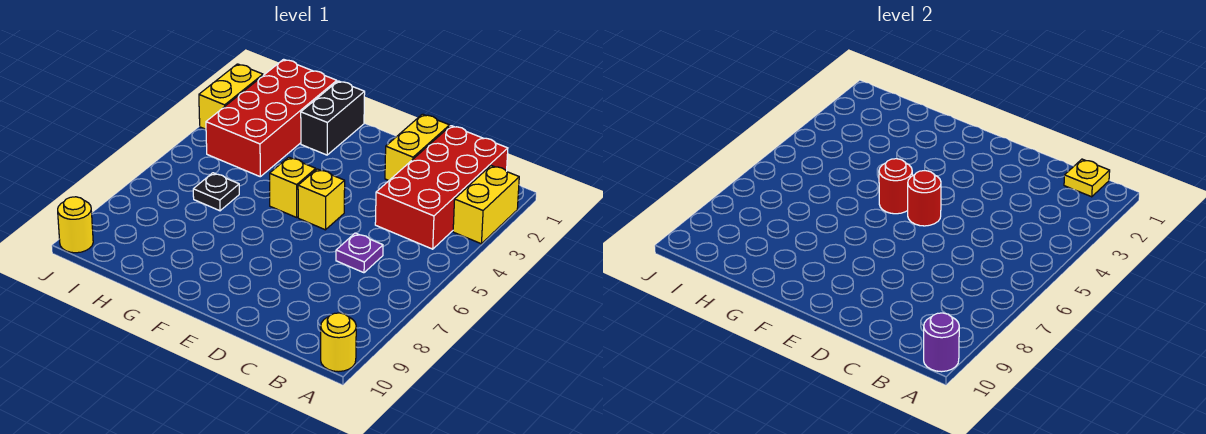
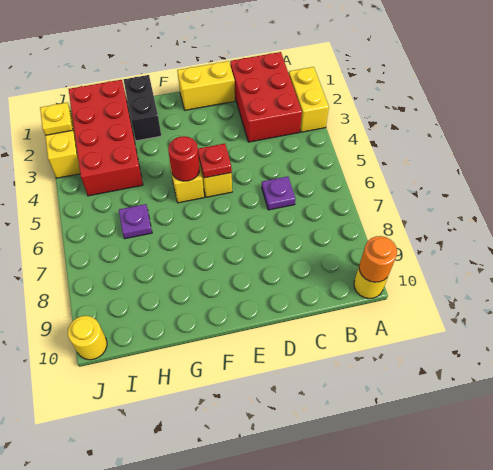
purple 1x1 round brick [924,313,959,372] -> orange 1x1 round brick [359,236,397,282]
red 2x4 brick [375,126,508,249] -> red 2x3 brick [230,52,302,142]
yellow 1x1 plate [1064,159,1110,197] -> yellow 1x1 plate moved to [40,103,73,135]
yellow 1x2 brick [385,114,450,180] -> yellow 1x2 brick turned to [177,61,235,110]
red 1x1 round brick [908,171,941,226] -> red 1x1 plate [198,144,232,178]
black 1x1 plate [193,173,239,211] -> purple 1x1 plate [119,204,152,239]

